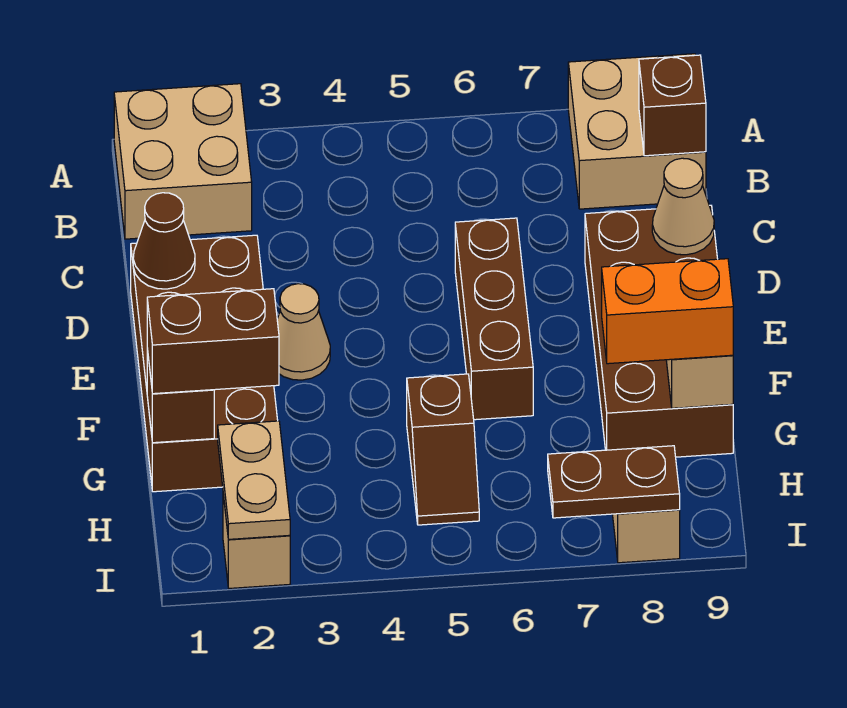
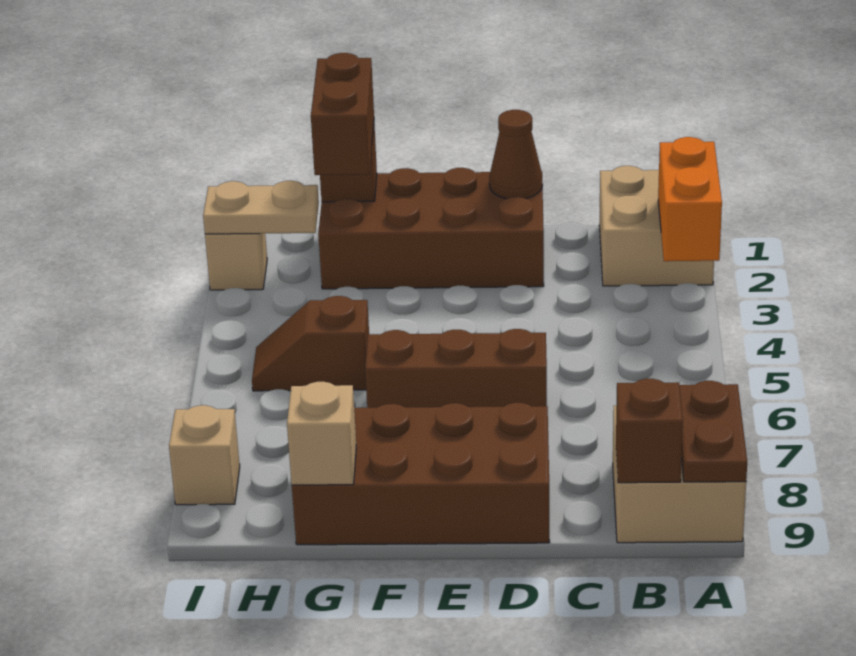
tan 1x1 cone [652,158,714,255] -> none
tan 1x1 cone [277,284,330,380] -> none
orange 1x2 brick [602,259,733,364] -> orange 1x2 brick moved to [658,137,722,261]
brown 1x2 plate [548,446,680,518] -> brown 1x2 plate moved to [680,381,747,482]

